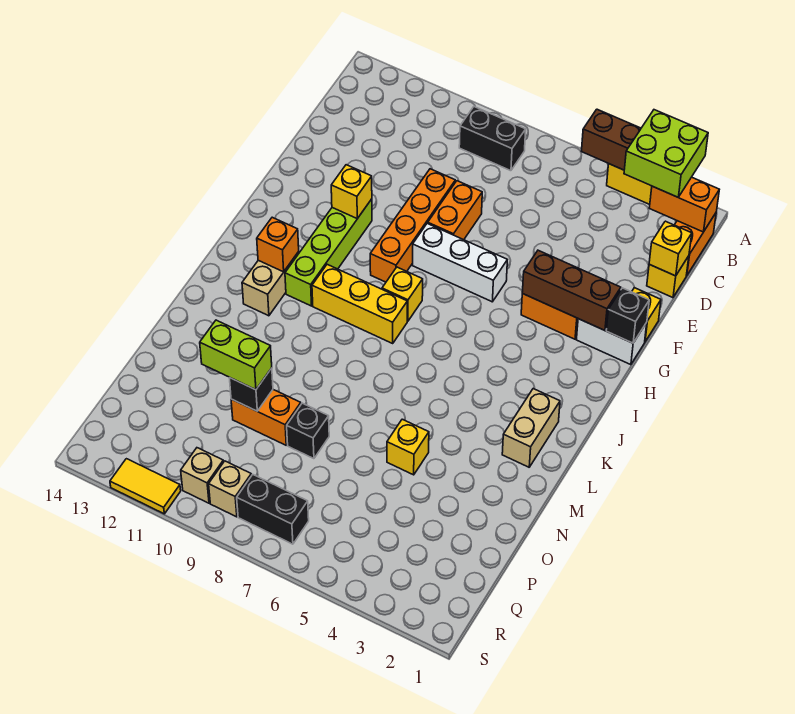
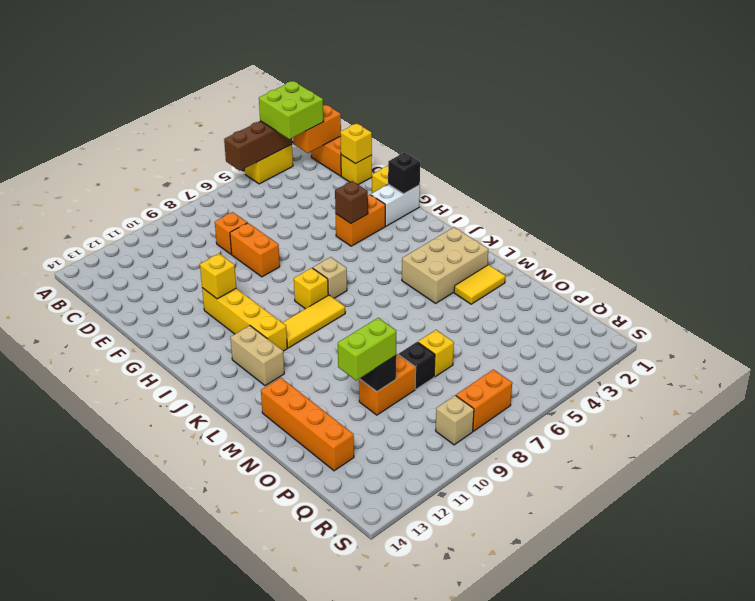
black 1x2 brick [459,107,526,171] -> none
orange 1x4 brick [370,169,455,282] -> orange 1x4 brick moved to [261,378,354,471]
brown 1x3 brick [522,250,621,330] -> brown 1x1 brick [335,181,368,223]
white 1x3 brick [413,223,507,302] -> none
lime 1x4 brick [285,199,372,306] -> yellow 1x4 brick [202,288,287,351]
yellow 1x3 brick [312,264,407,343] -> yellow 1x3 tile [282,295,345,348]
orange 1x1 brick [257,217,299,272] -> orange 1x1 brick moved to [215,212,247,254]
tan 1x2 brick [502,389,560,467] -> tan 2x3 brick [402,227,488,303]
yellow 1x1 brick [387,419,429,475] -> yellow 1x1 brick moved to [418,330,454,377]
black 1x2 brick [237,475,309,544] -> orange 1x2 brick [456,369,512,431]
tan 1x1 brick [181,448,223,503] -> tan 1x1 brick moved to [313,257,347,298]
yellow 1x2 tile [110,459,181,514] -> yellow 1x2 tile moved to [454,265,505,304]

